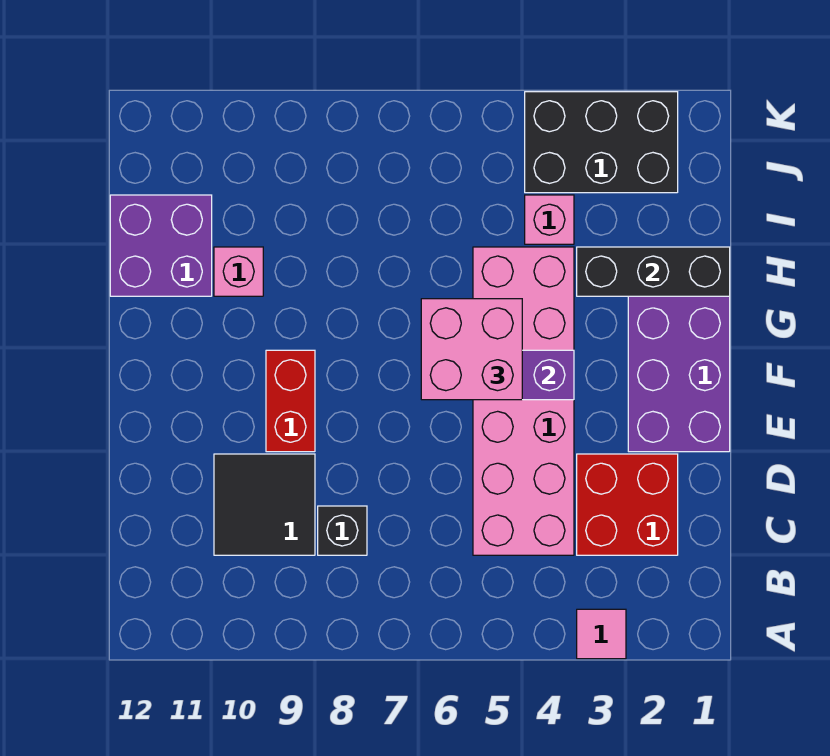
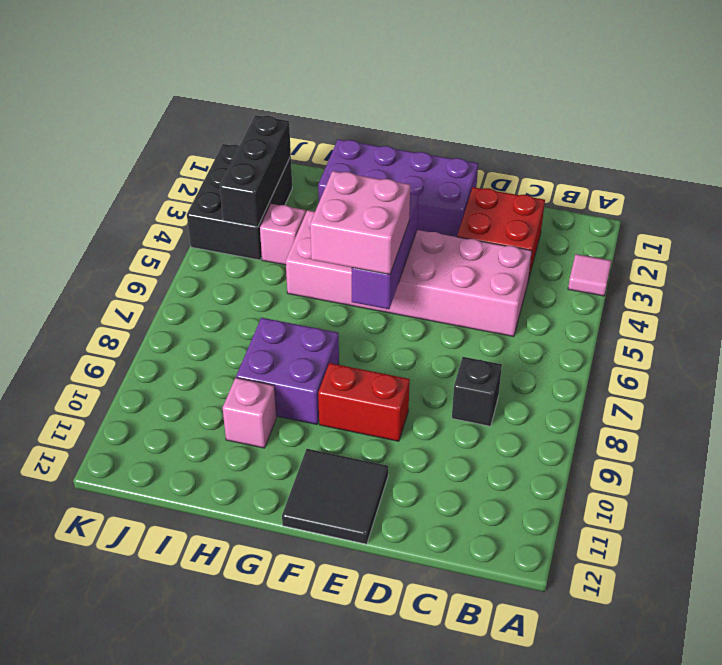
black 2x2 tile [214,454,315,555] -> black 2x2 tile moved to [282,449,388,544]
black 1x3 brick [577,247,730,296] -> black 1x3 brick moved to [220,115,291,227]
purple 2x2 brick [110,195,212,296] -> purple 2x2 brick moved to [236,318,339,424]

